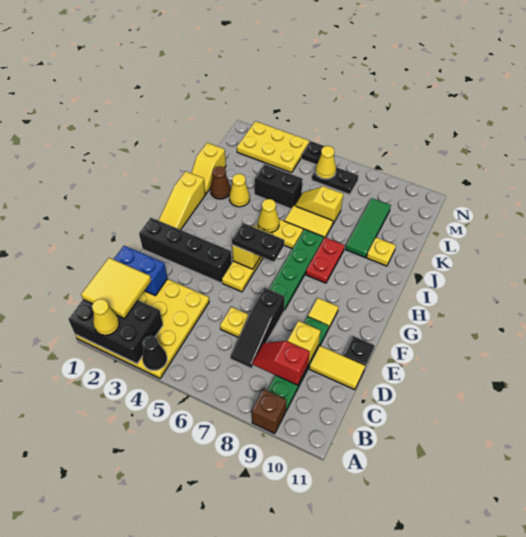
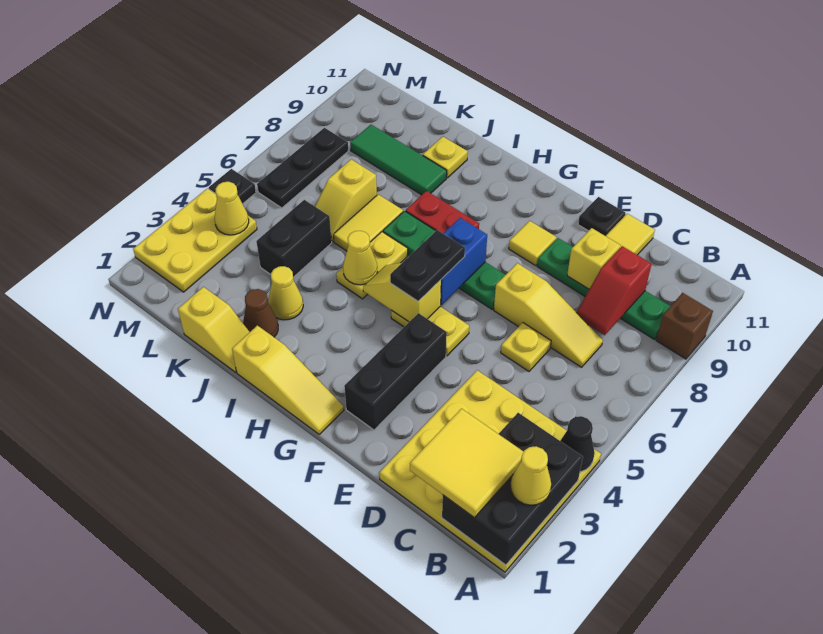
black 1x3 slope [230,288,285,368] -> yellow 1x3 slope [494,263,603,367]
blue 1x2 brick [113,246,167,296] -> blue 1x2 brick moved to [441,218,487,305]
black 1x4 brick [139,218,232,283] -> black 1x3 brick [344,313,447,430]
black 1x2 plate [312,167,358,195] -> black 1x3 plate [257,128,348,208]
yellow 1x1 cone [316,146,336,179] -> yellow 1x1 cone moved to [215,182,249,235]

